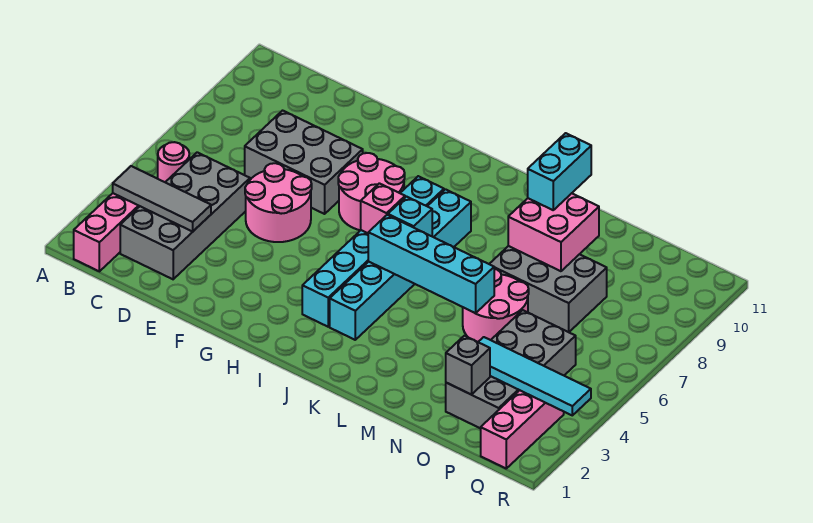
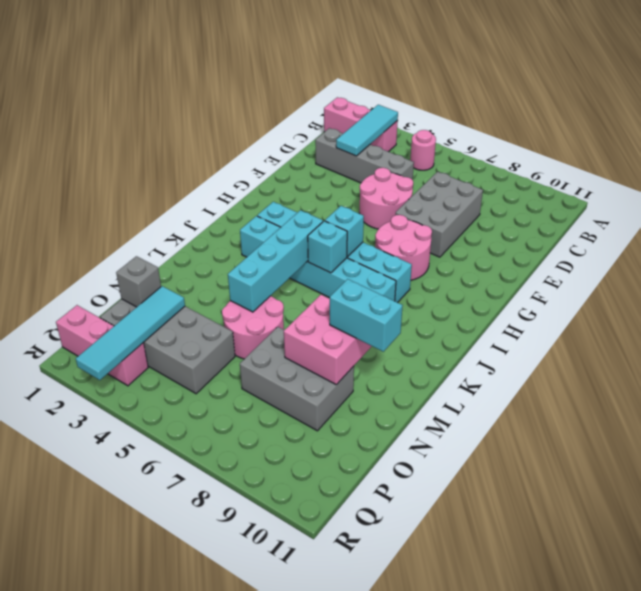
grey 1x3 tile [113,166,211,232] -> cyan 1x3 tile [336,105,398,156]
grey 2x4 brick [120,152,250,279] -> grey 1x4 brick [315,128,414,183]
pink 1x1 brick [361,183,405,233] -> cyan 1x1 brick [325,206,364,257]
grey 2x3 brick [490,246,607,332] -> grey 2x3 brick turned to [240,327,354,431]

